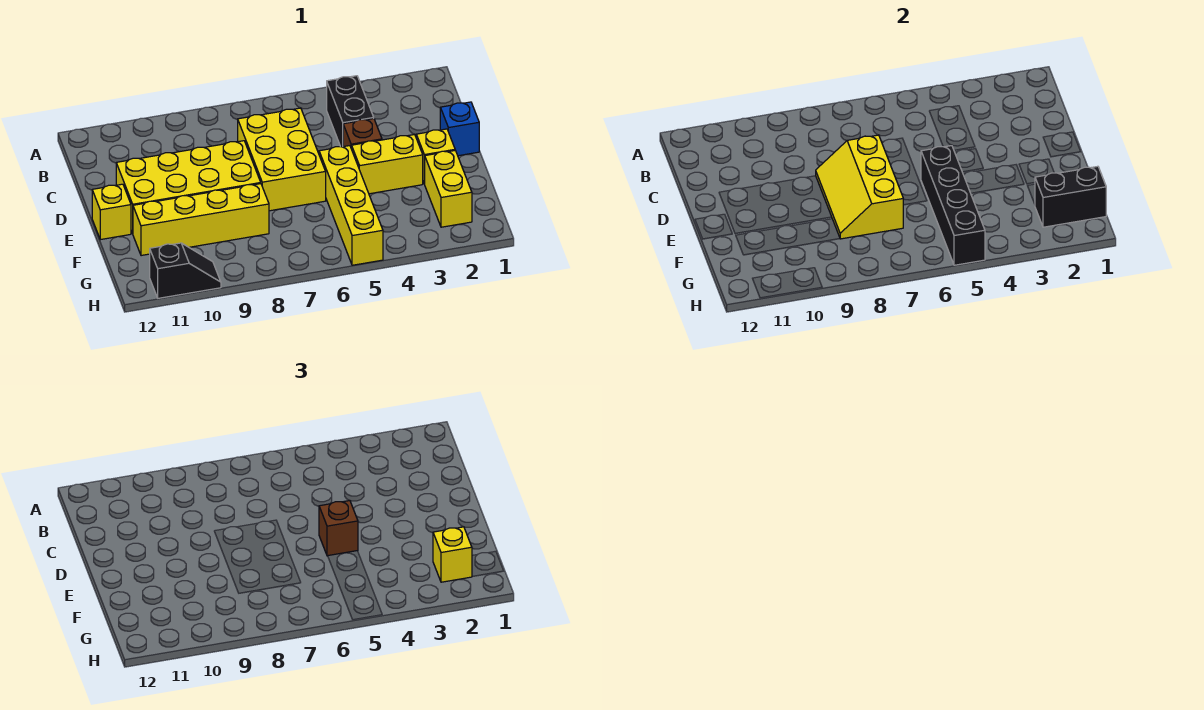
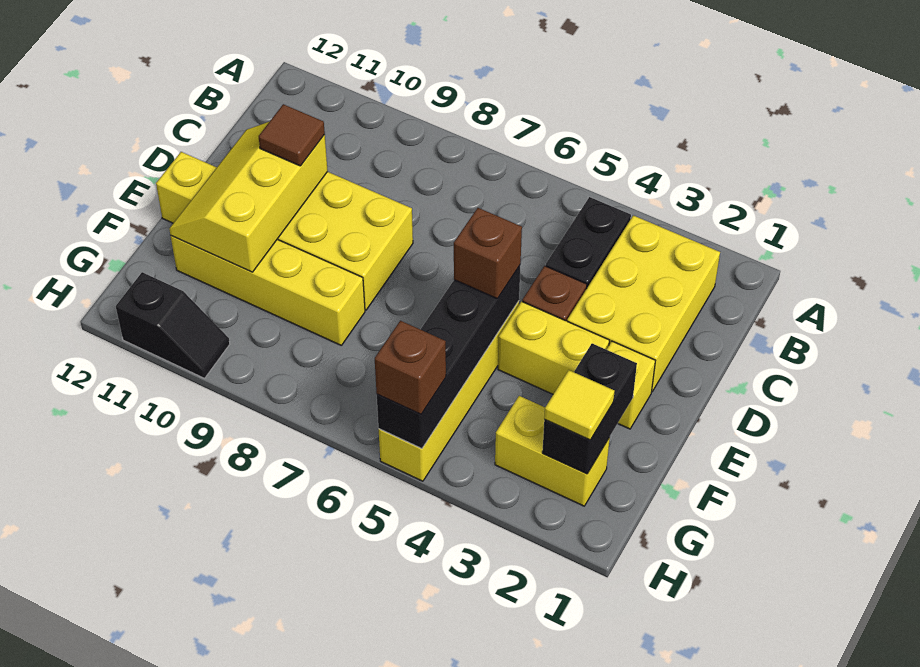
yellow 2x3 brick [238,108,326,211] -> yellow 2x3 brick moved to [567,215,720,391]
blue 1x1 brick [440,102,479,156] -> none
yellow 2x3 slope [816,135,903,239] -> yellow 2x3 slope moved to [169,122,328,272]
none -> brown 1x1 tile [259,104,325,166]
yellow 1x2 brick [425,150,472,227] -> yellow 1x2 brick turned to [495,396,610,506]
black 1x2 brick [1035,166,1106,227] -> black 1x2 brick turned to [542,343,637,474]
yellow 1x1 brick [433,527,472,582] -> yellow 1x1 tile [544,370,615,440]
none -> brown 1x1 brick [375,321,446,414]

